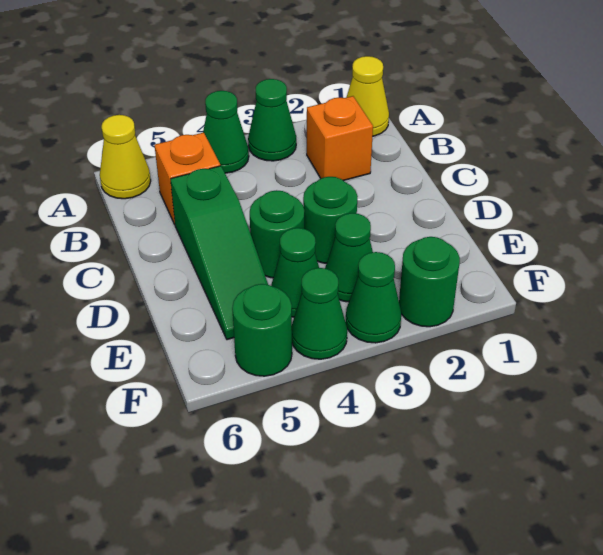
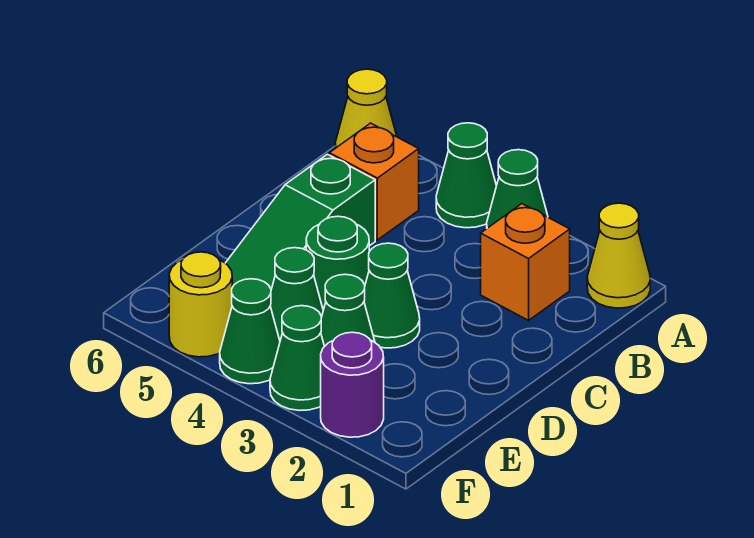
green 1x1 round brick [303,177,358,263] -> green 1x1 cone [364,243,420,348]
green 1x1 round brick [399,237,460,327] -> purple 1x1 round brick [321,332,384,437]
green 1x1 round brick [232,284,292,376] -> yellow 1x1 round brick [169,252,232,357]

